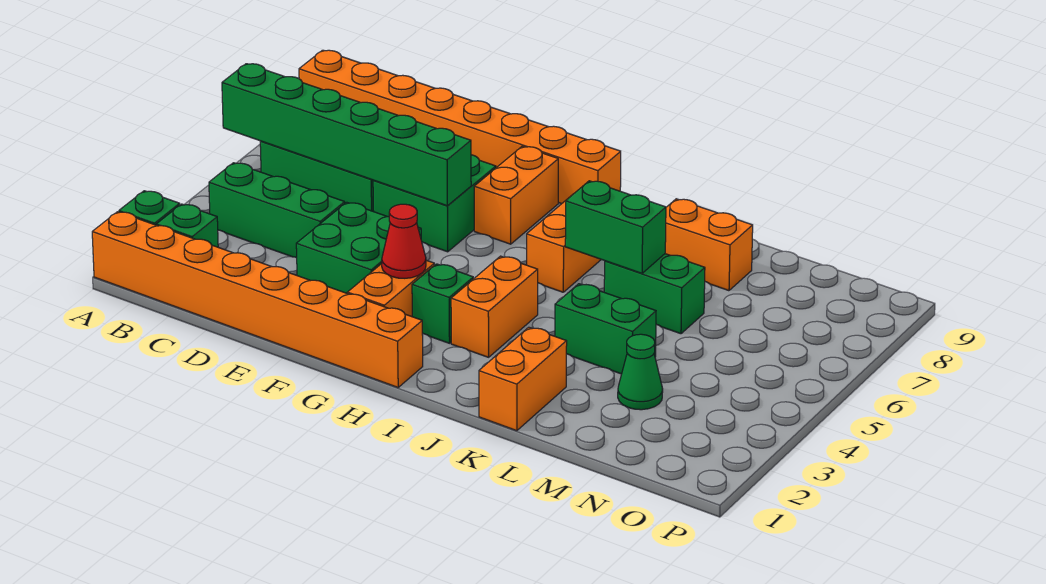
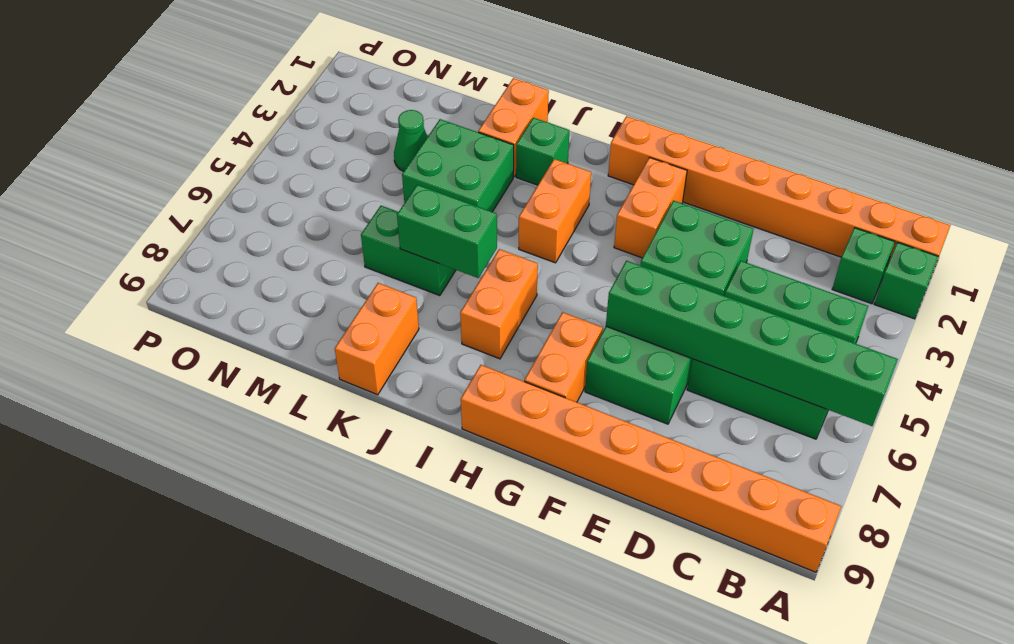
red 1x1 cone [382,204,426,278] -> none
green 1x1 brick [412,264,473,343] -> green 1x1 brick moved to [516,118,569,185]
green 1x2 brick [555,284,656,374] -> green 2x2 brick [402,119,514,212]
orange 1x2 brick [665,199,753,291] -> orange 1x2 brick turned to [335,283,419,395]

